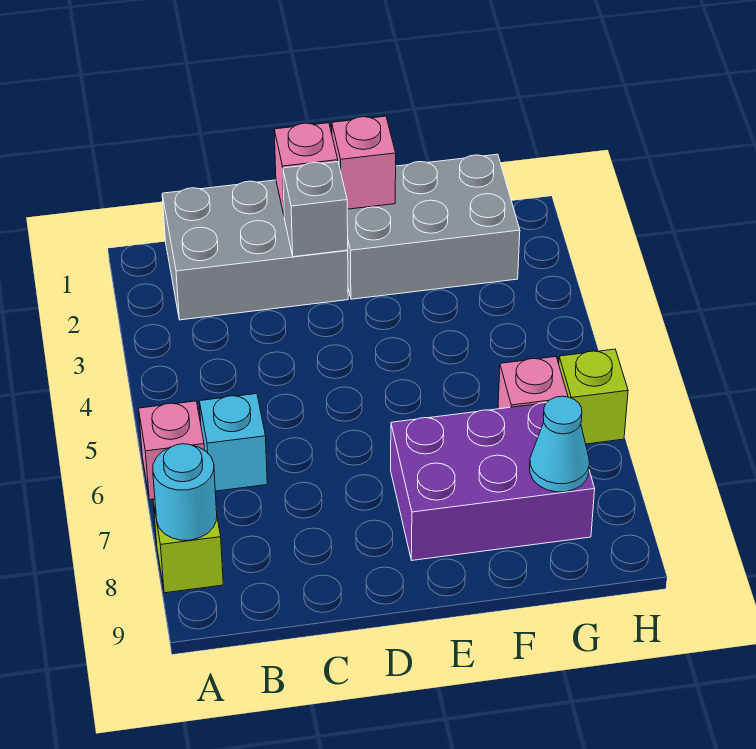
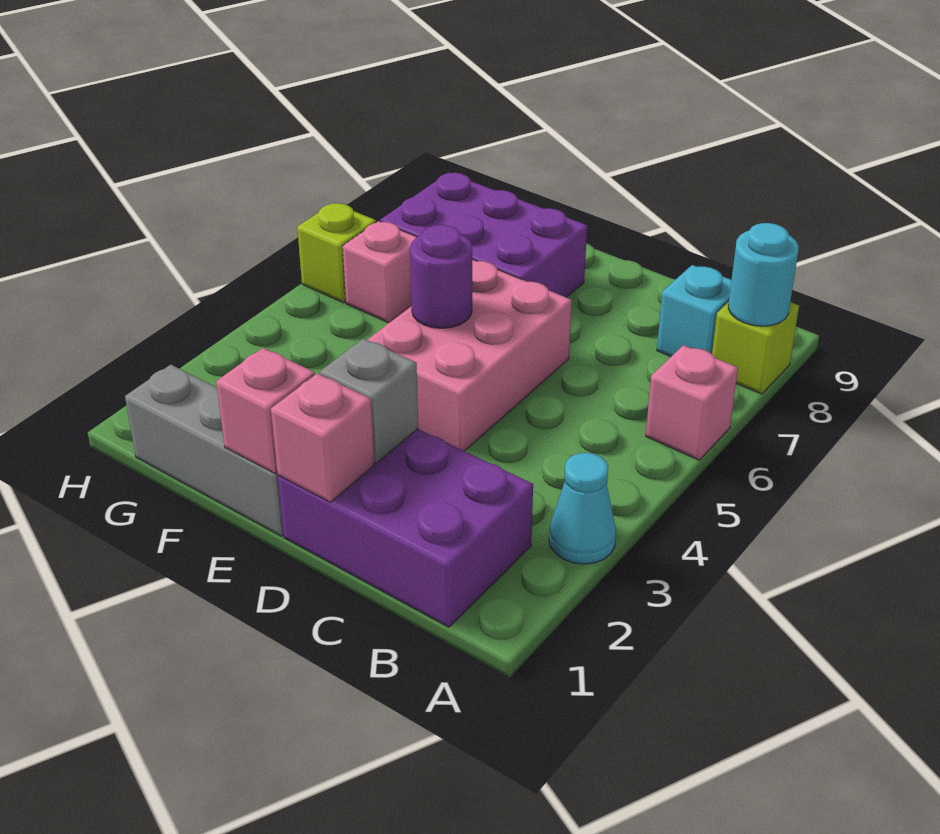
grey 2x3 brick [162,180,348,320] -> purple 2x3 brick [278,429,533,627]
cyan 1x1 brick [199,394,267,491] -> cyan 1x1 brick moved to [657,265,731,357]
none -> pink 2x3 brick [368,260,572,451]
grey 2x3 brick [347,154,520,299] -> grey 1x3 brick [125,365,284,536]
none -> purple 1x1 round brick [410,225,472,328]
cyan 1x1 cone [530,396,589,492] -> cyan 1x1 cone moved to [549,453,616,564]

